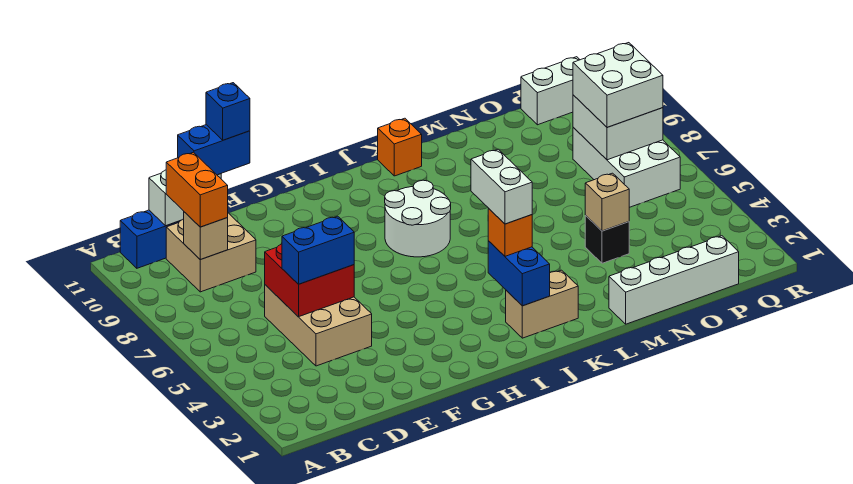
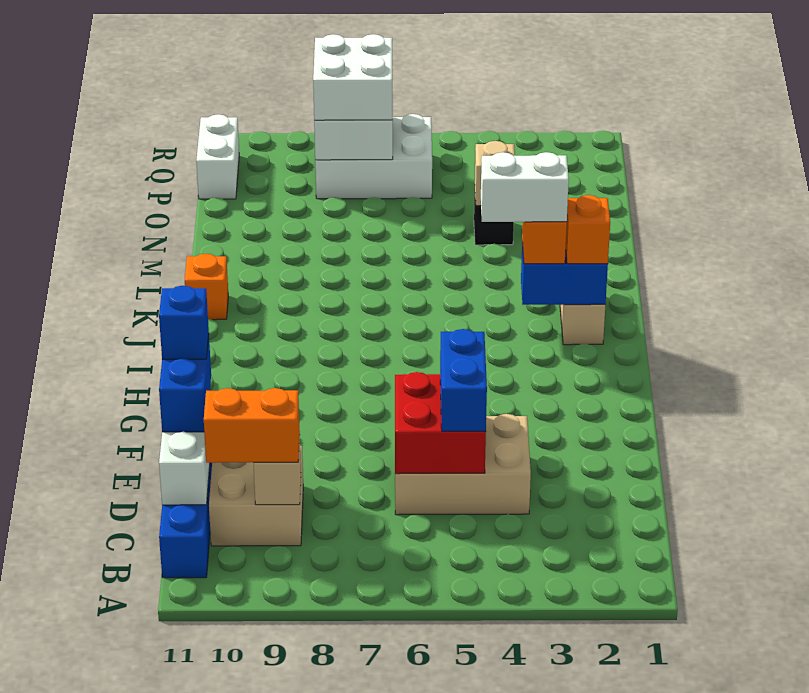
white 2x2 round brick [385,180,451,257] -> none
none -> orange 1x1 brick [566,195,610,264]
white 1x4 brick [609,236,739,324] -> none

